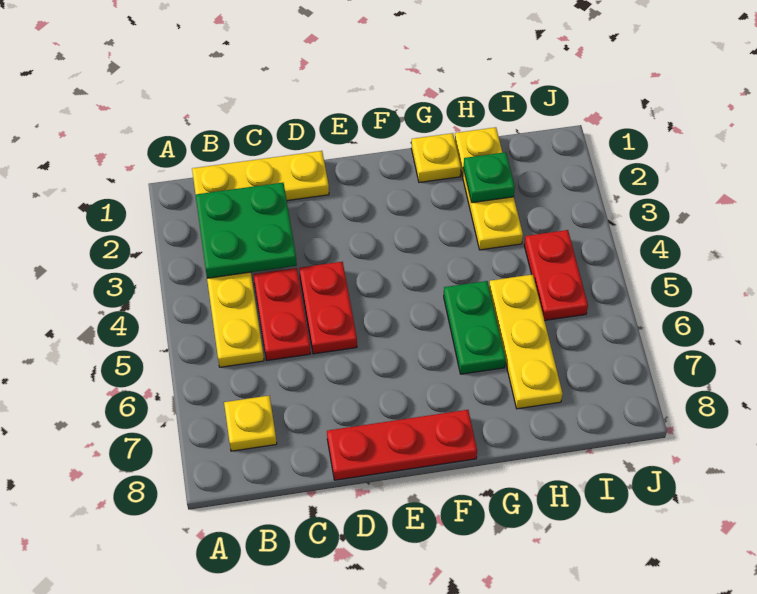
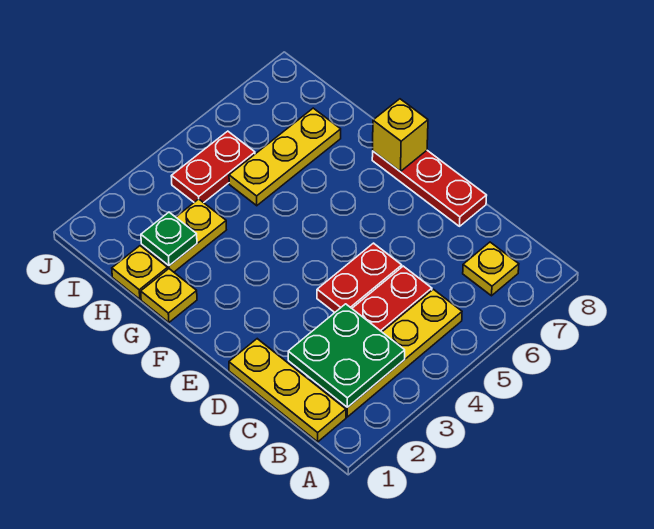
none -> yellow 1x1 brick [373,99,428,171]
green 1x2 plate [444,281,506,374] -> none

